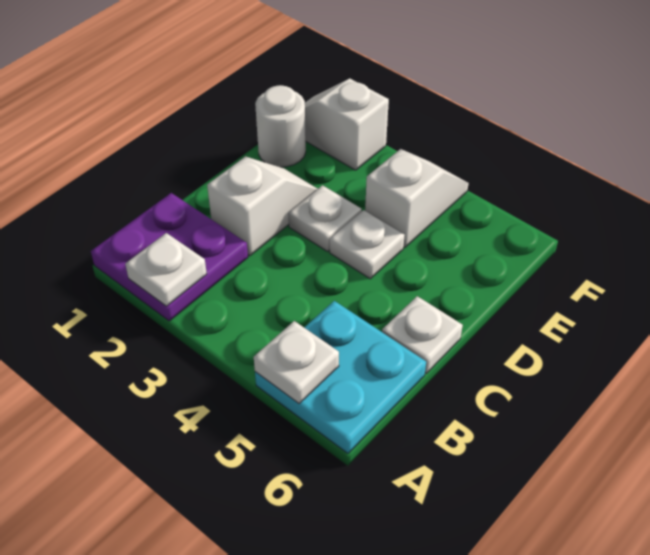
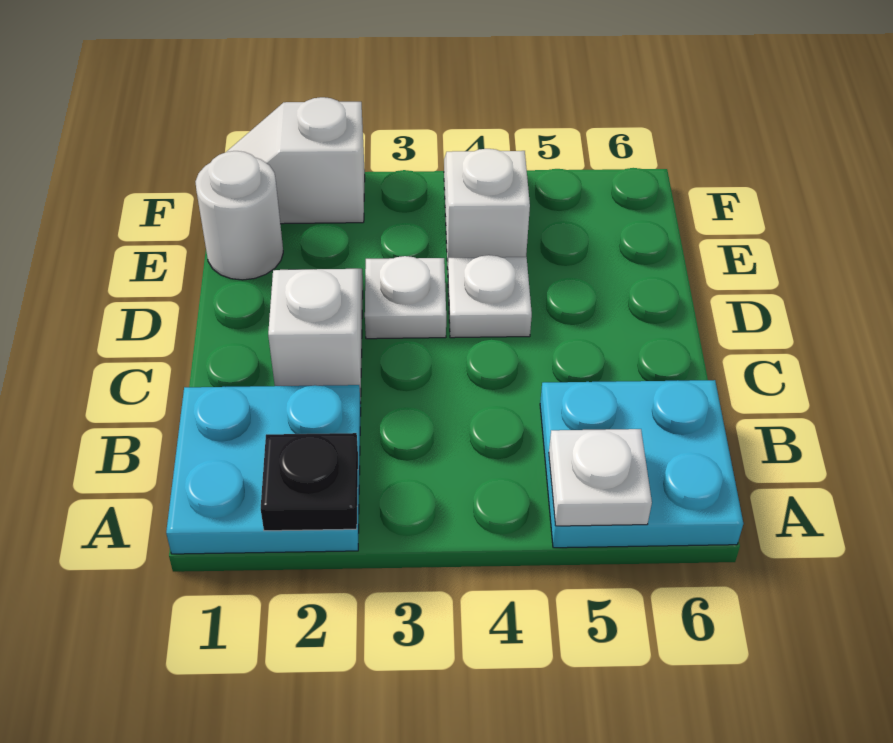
purple 2x2 plate [91,193,248,321] -> cyan 2x2 plate [166,385,361,554]
white 1x1 plate [125,233,207,306] -> black 1x1 plate [261,433,358,531]
white 1x1 plate [382,296,463,373] -> none

